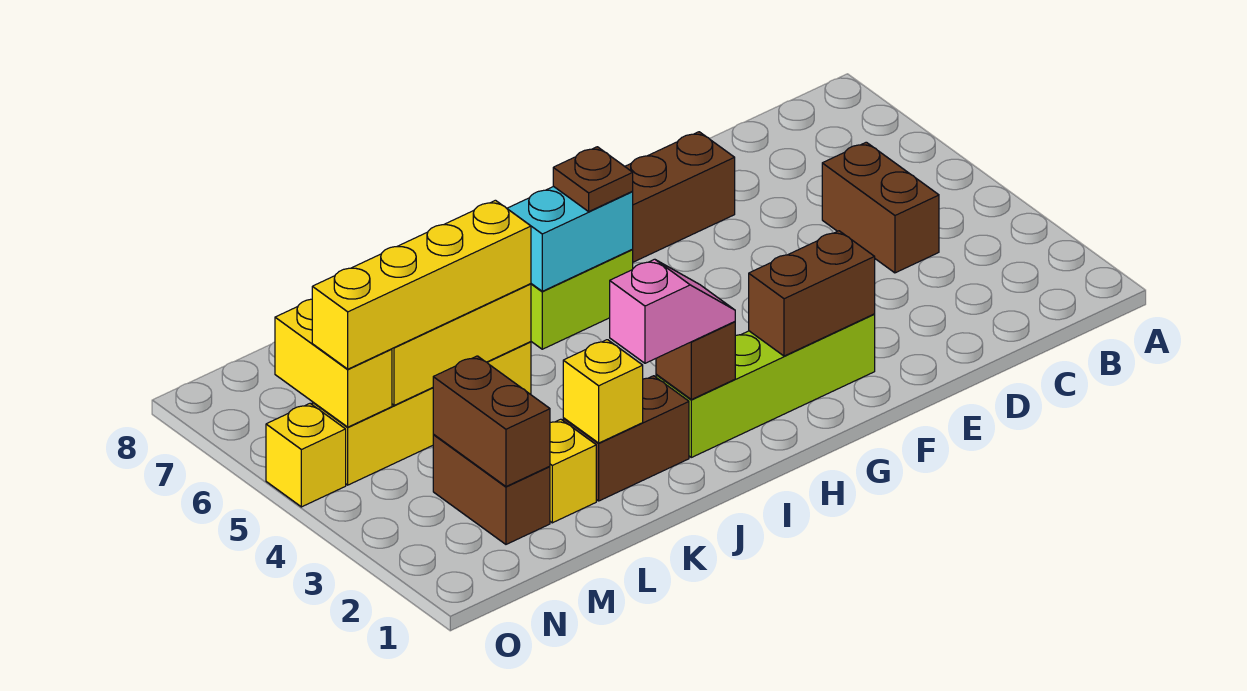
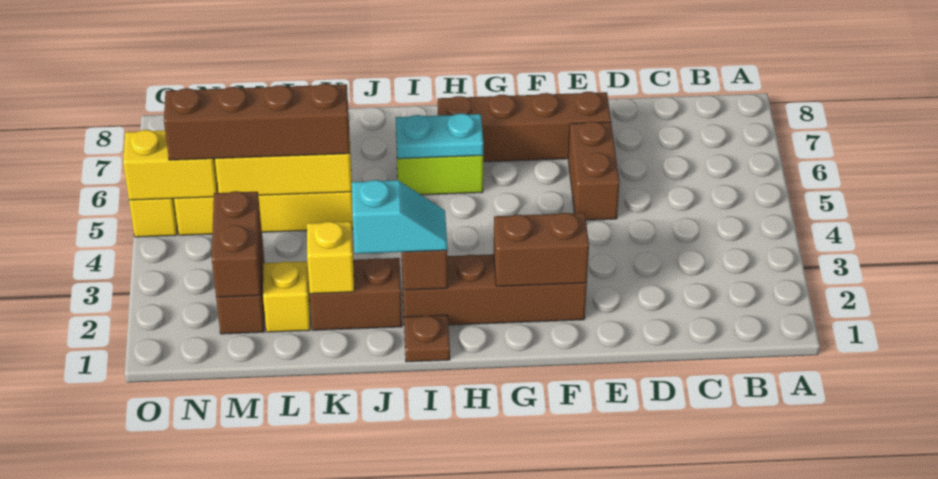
brown 1x2 brick [822,142,939,273] -> brown 1x2 brick moved to [568,122,619,220]
lime 1x4 brick [656,314,875,457] -> brown 1x4 brick [402,254,587,325]
cyan 1x2 brick [507,186,633,291] -> cyan 1x2 plate [396,114,483,159]
brown 1x1 plate [553,147,633,211] -> brown 1x1 plate moved to [404,315,450,362]
pink 1x2 slope [610,259,735,363] -> cyan 1x2 slope [351,180,447,254]
yellow 1x4 brick [312,200,531,369] -> brown 1x4 brick [164,84,350,160]
yellow 1x2 brick [275,299,392,427] -> yellow 1x2 brick turned to [123,130,217,200]

